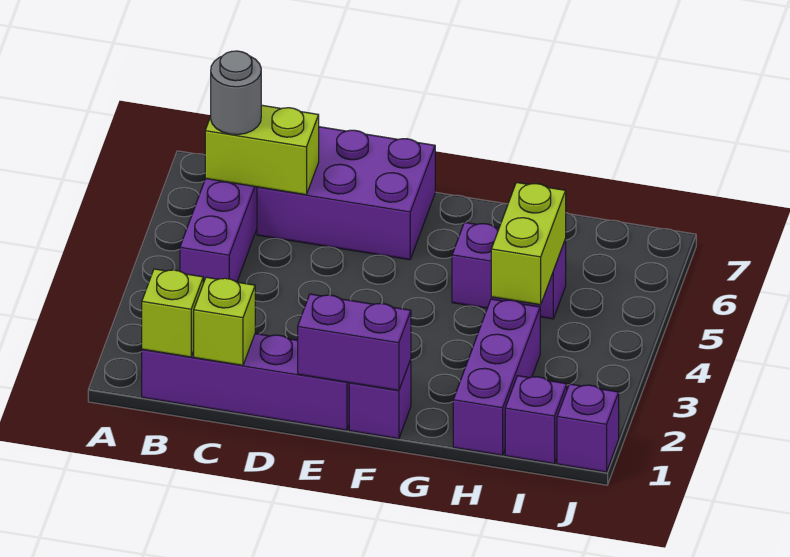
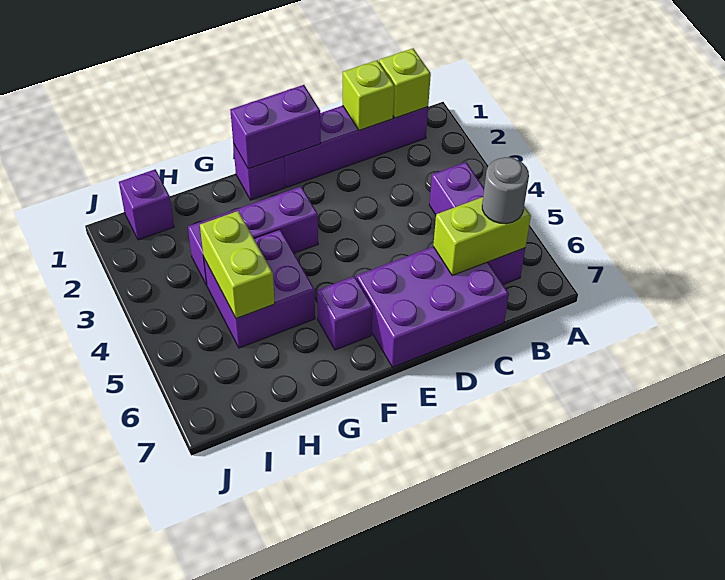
purple 1x2 brick [452,222,566,319] -> purple 2x2 brick [204,229,315,348]
purple 1x3 brick [453,299,540,455] -> purple 1x3 brick turned to [188,187,318,285]
purple 1x1 brick [557,384,619,472] -> purple 1x1 brick moved to [317,276,373,350]

